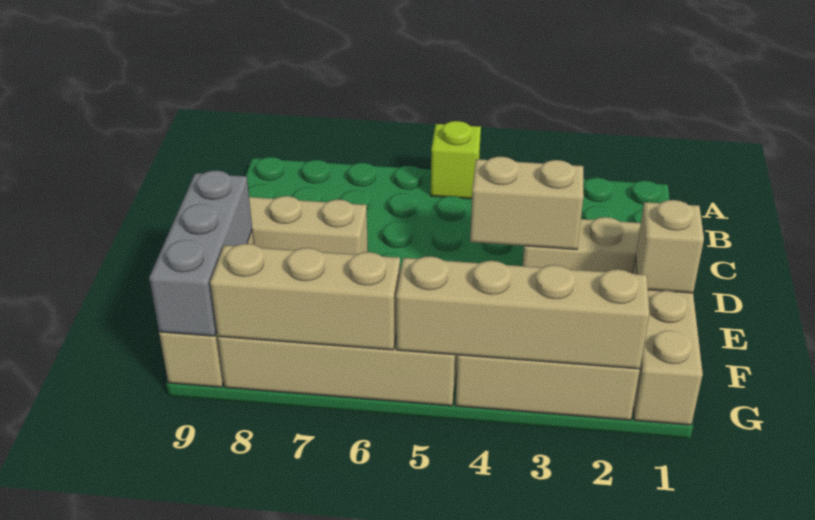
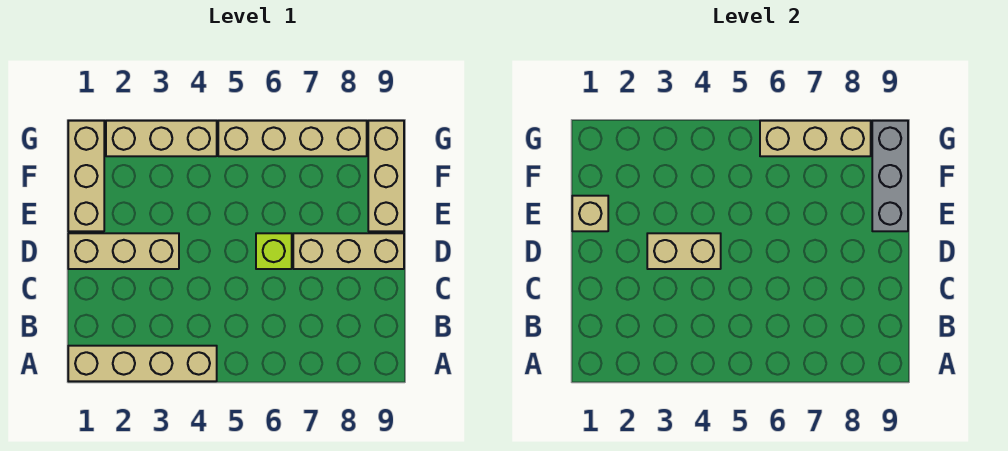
lime 1x1 brick [431,121,481,199] -> lime 1x1 brick moved to [256,233,292,269]
tan 1x4 brick [396,256,649,369] -> tan 1x4 brick moved to [68,346,217,381]

